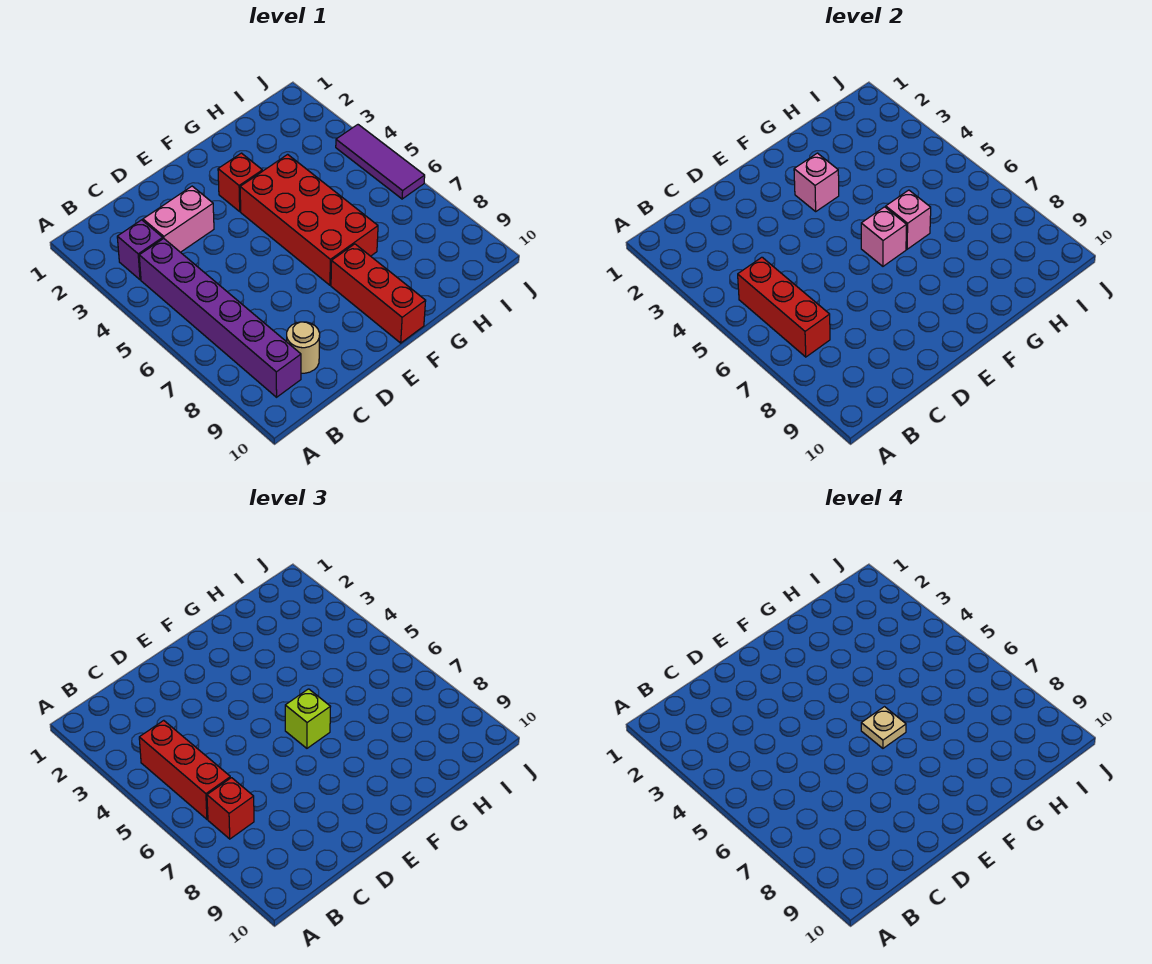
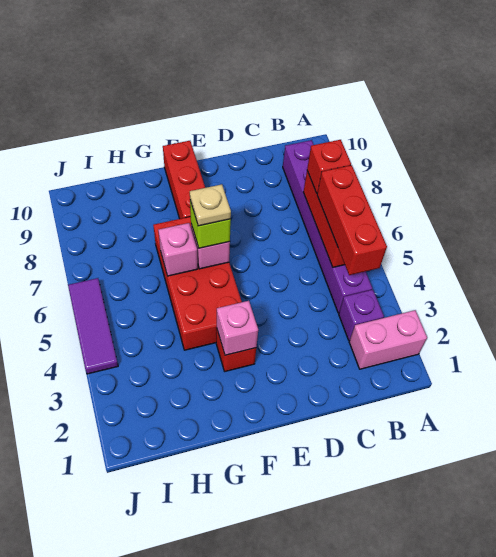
pink 1x2 brick [143,186,214,252] -> pink 1x2 brick moved to [349,310,427,369]
tan 1x1 round brick [287,322,320,373] -> none

